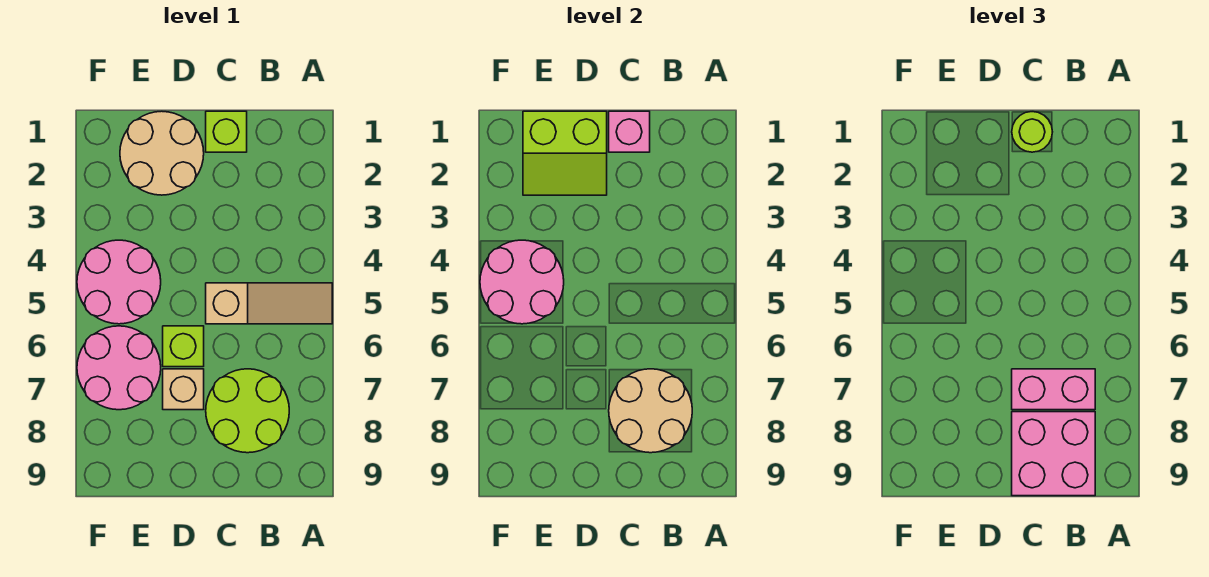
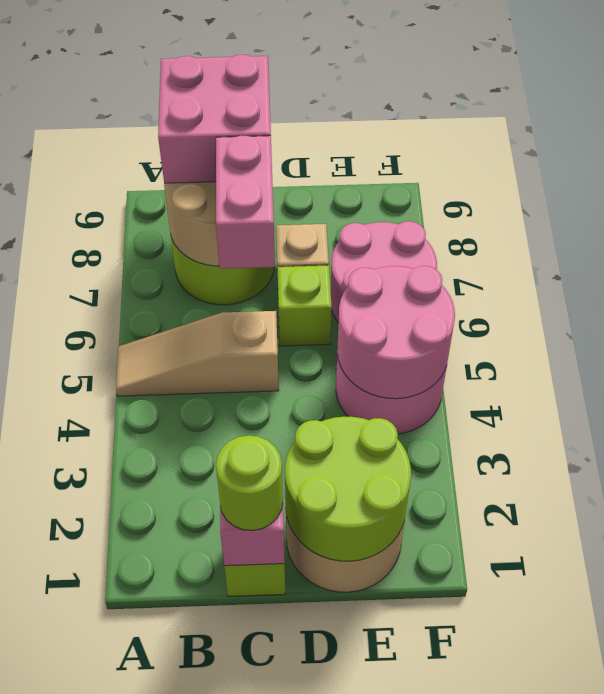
pink 1x2 brick [1012,369,1095,410] -> pink 1x2 brick turned to [216,136,275,269]
lime 2x2 slope [523,111,607,195] -> lime 2x2 round brick [285,417,411,561]

